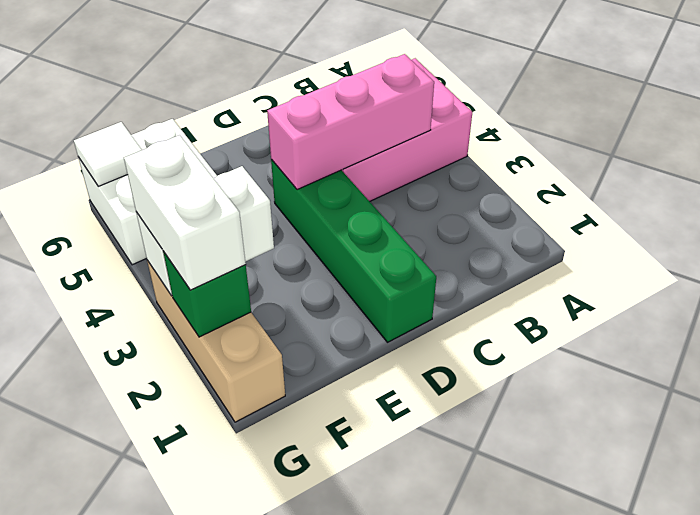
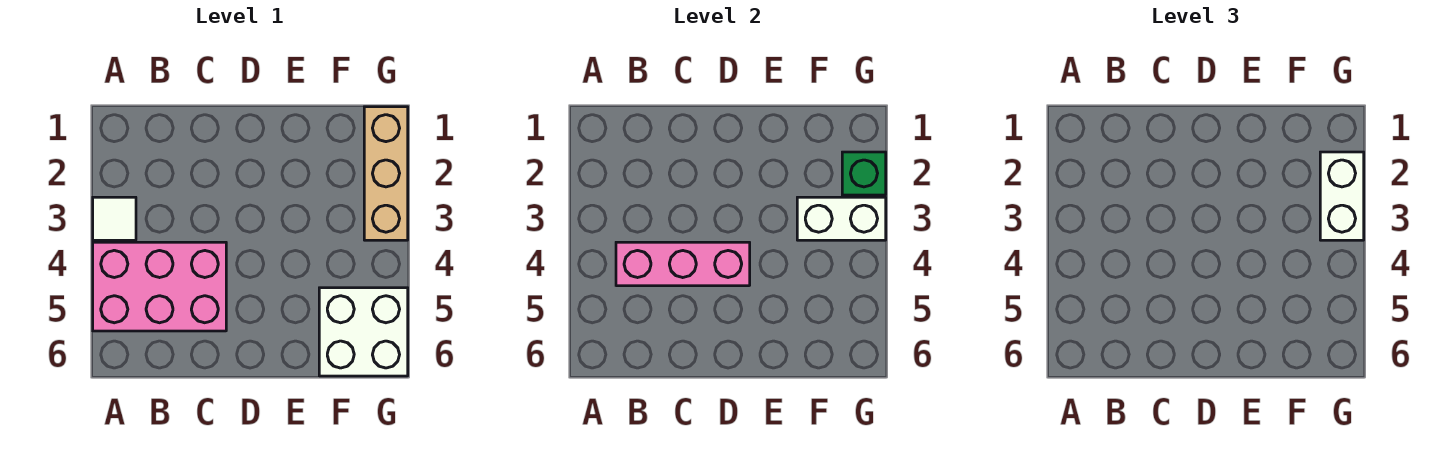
green 1x4 brick [271,160,436,342] -> none
white 1x1 tile [74,122,142,186] -> white 1x1 tile moved to [93,197,136,240]

